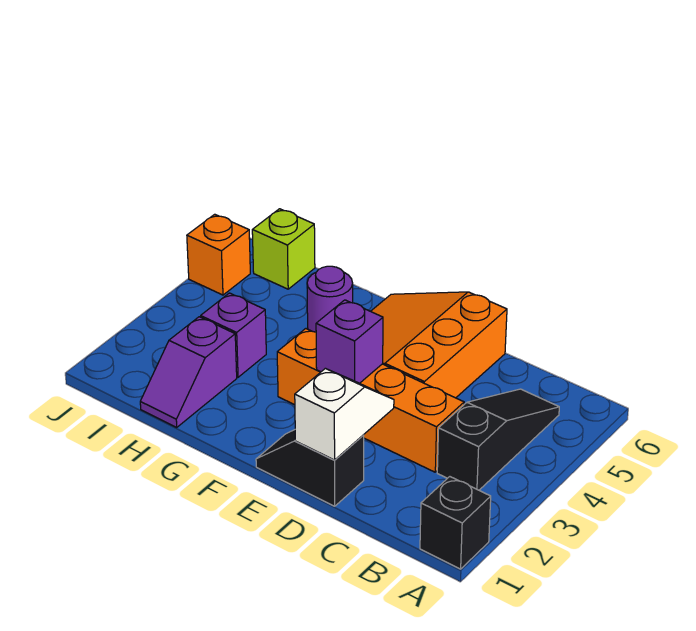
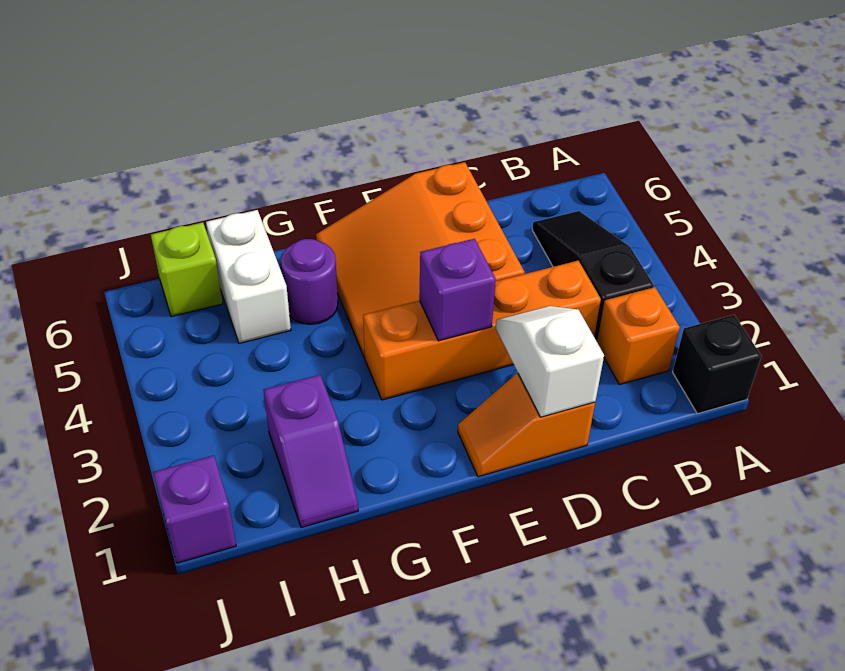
black 1x2 slope [256,430,364,506] -> orange 1x2 slope [458,373,595,477]
purple 1x1 brick [201,293,266,377] -> purple 1x1 brick moved to [153,456,236,563]
none -> white 1x2 brick [206,210,291,343]
orange 1x1 brick [187,214,250,295] -> orange 1x1 brick moved to [597,287,680,385]

